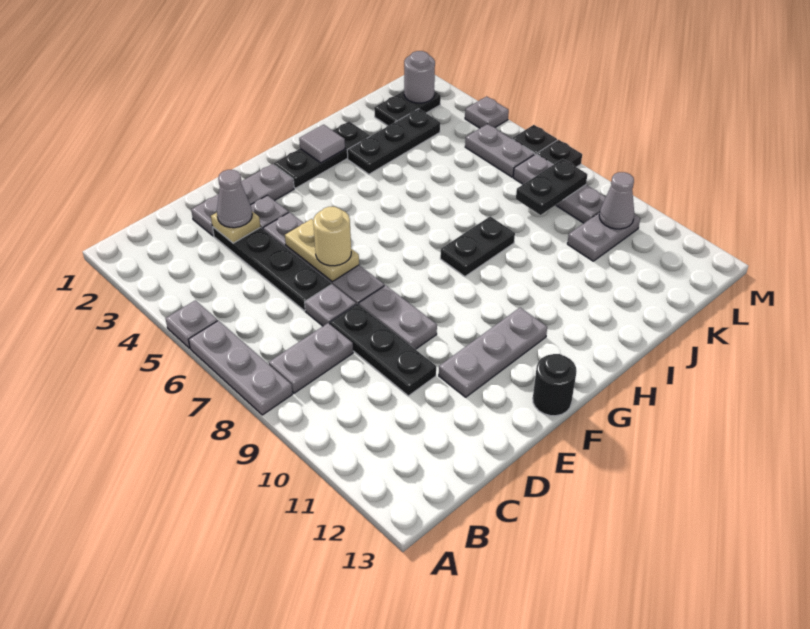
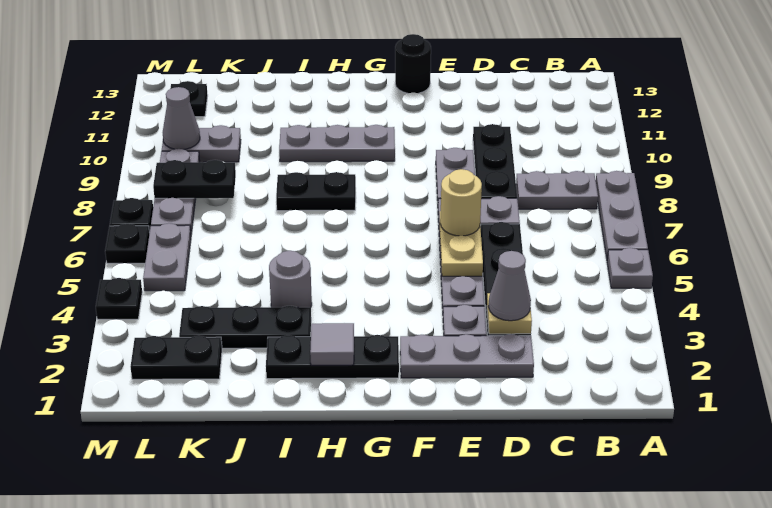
grey 1x3 plate [439,308,547,397] -> grey 1x3 plate moved to [279,125,395,162]
grey 1x1 round brick [404,51,435,103] -> grey 1x1 round brick moved to [269,251,312,307]
none -> black 1x1 plate [170,81,208,117]
grey 1x1 plate [465,96,509,128] -> black 1x1 plate [96,278,142,319]

